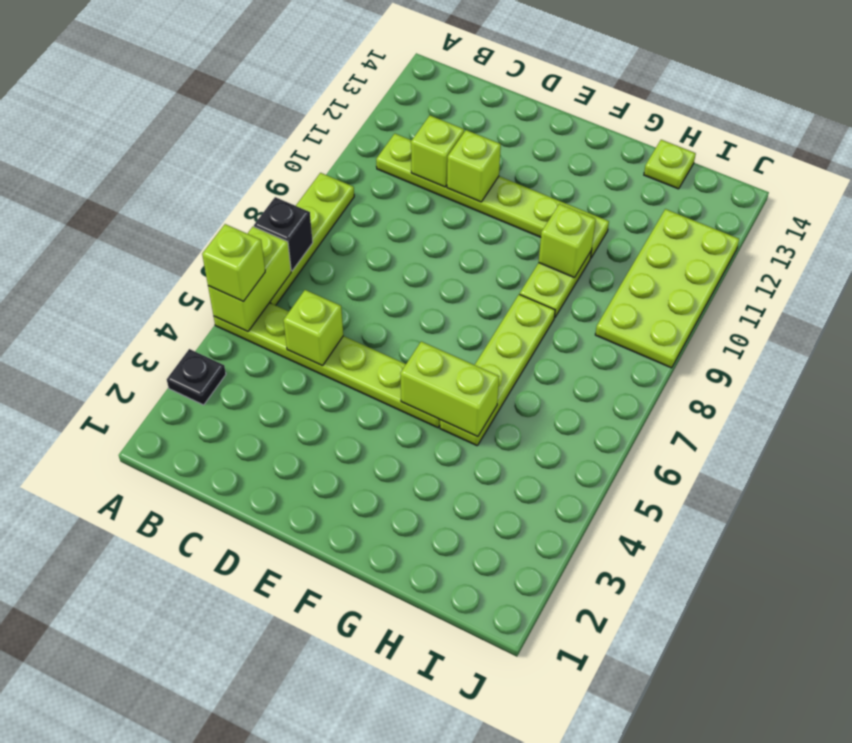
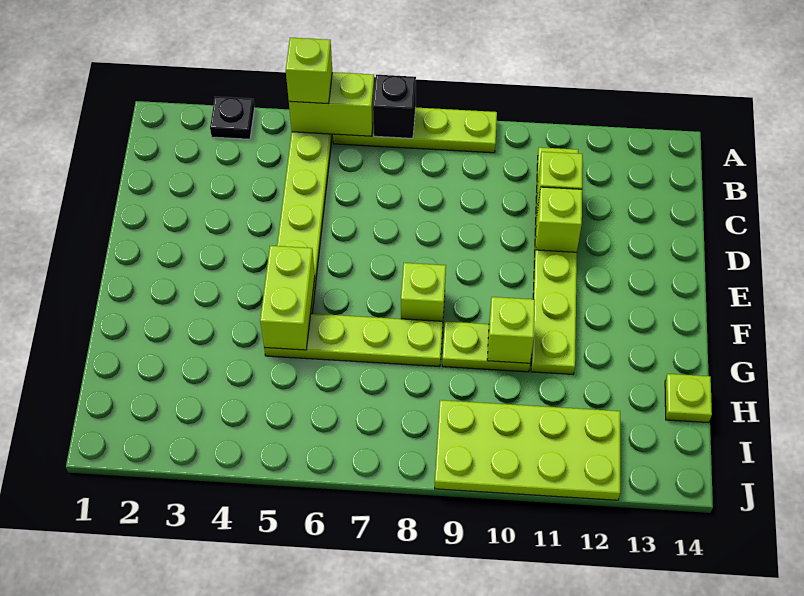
lime 1x1 brick [283,290,343,366] -> lime 1x1 brick moved to [401,263,446,321]

